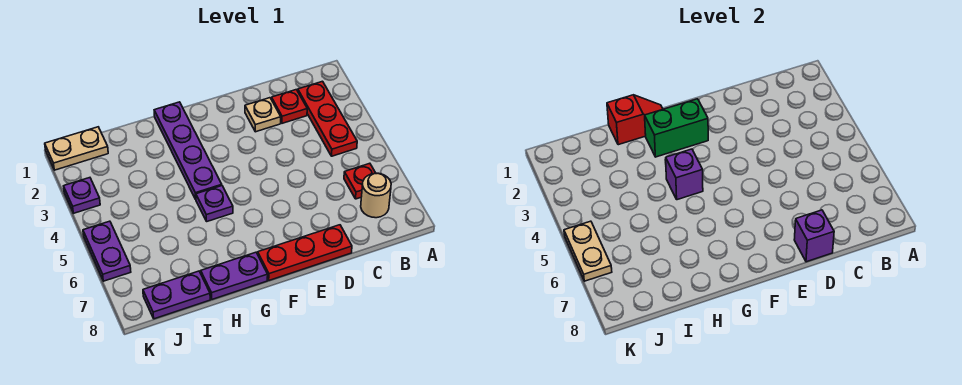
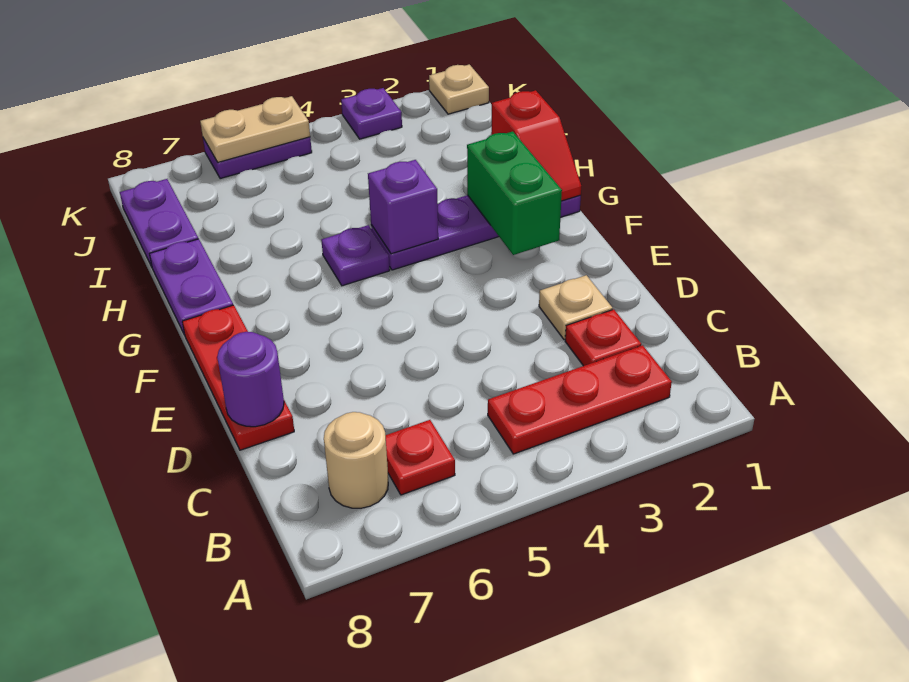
purple 1x1 brick [794,210,834,262] -> purple 1x1 round brick [217,332,284,427]
tan 1x2 plate [45,127,108,170] -> tan 1x1 plate [429,64,489,114]

